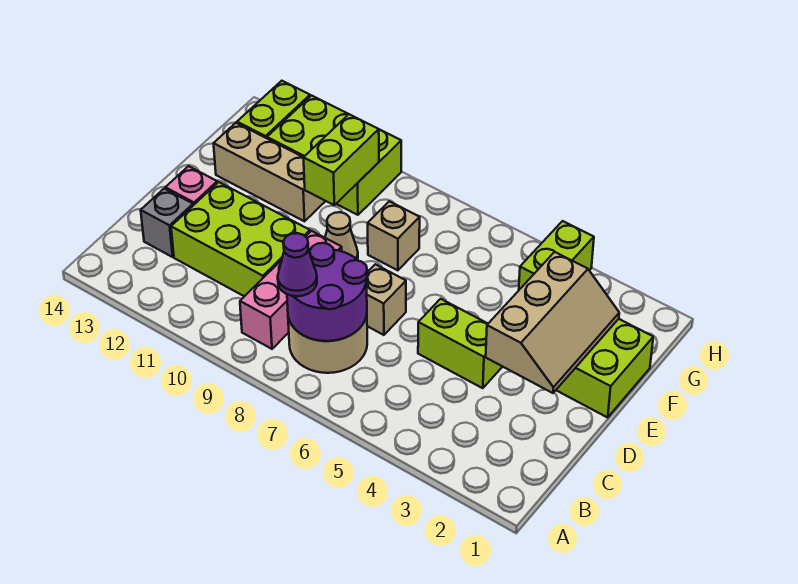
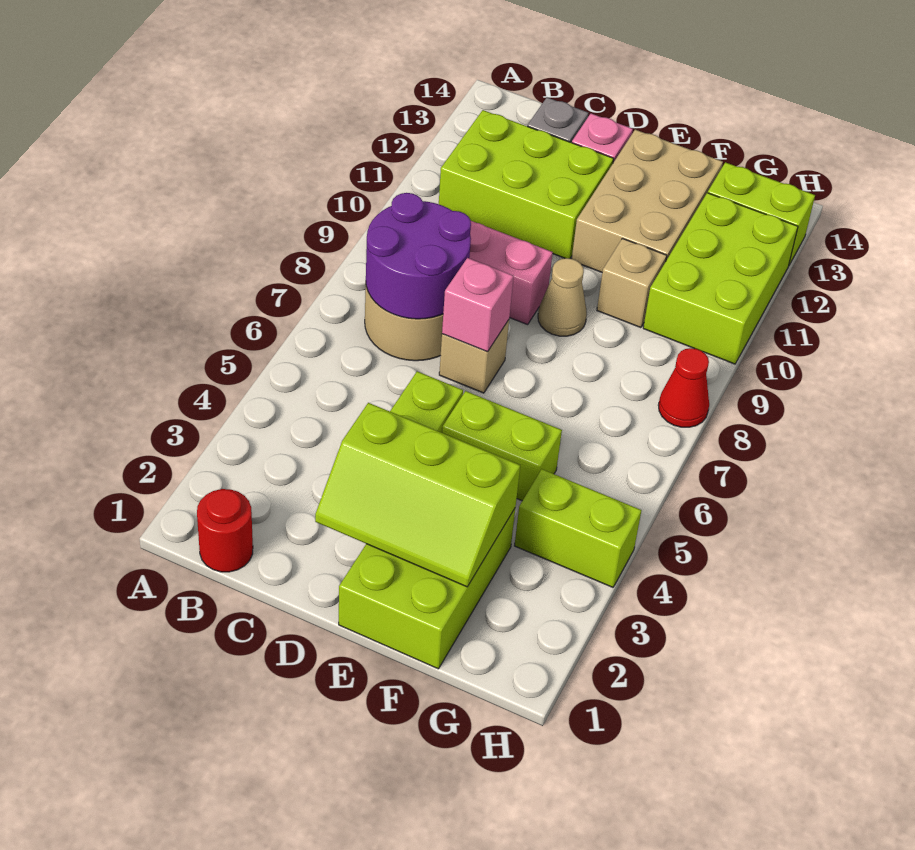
none -> red 1x1 round brick [197,489,253,572]
purple 1x1 cone [278,233,317,296] -> none
lime 2x3 brick [171,182,310,296] -> lime 2x3 brick turned to [439,110,614,259]
tan 2x3 slope [486,252,619,393] -> lime 2x3 slope [315,403,520,587]
none -> pink 1x1 brick [442,258,514,352]
tan 1x1 brick [368,201,420,270] -> tan 1x1 brick moved to [597,238,667,328]
lime 1x2 brick [304,114,379,205] -> lime 1x2 brick moved to [442,391,562,501]
tan 1x3 brick [214,123,325,221] -> tan 2x3 brick [572,130,723,272]
none -> red 1x1 cone [658,348,709,427]

